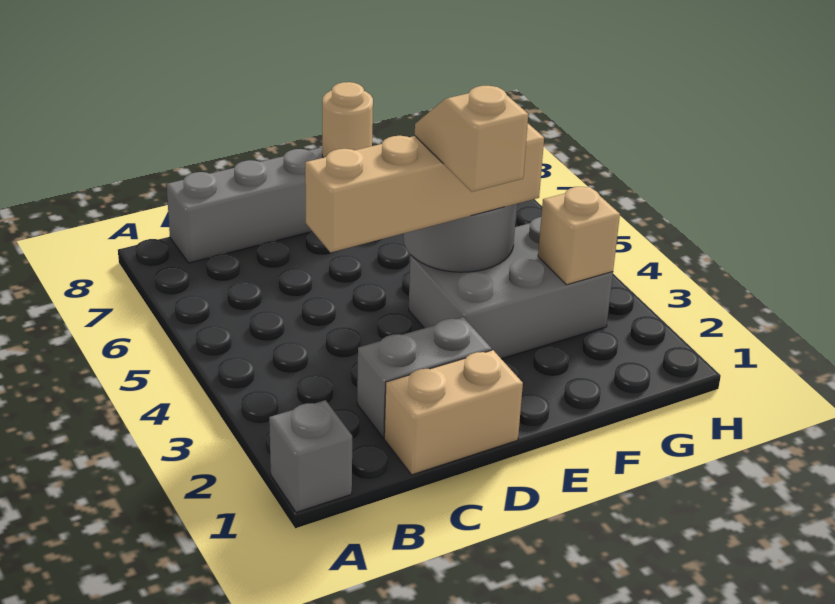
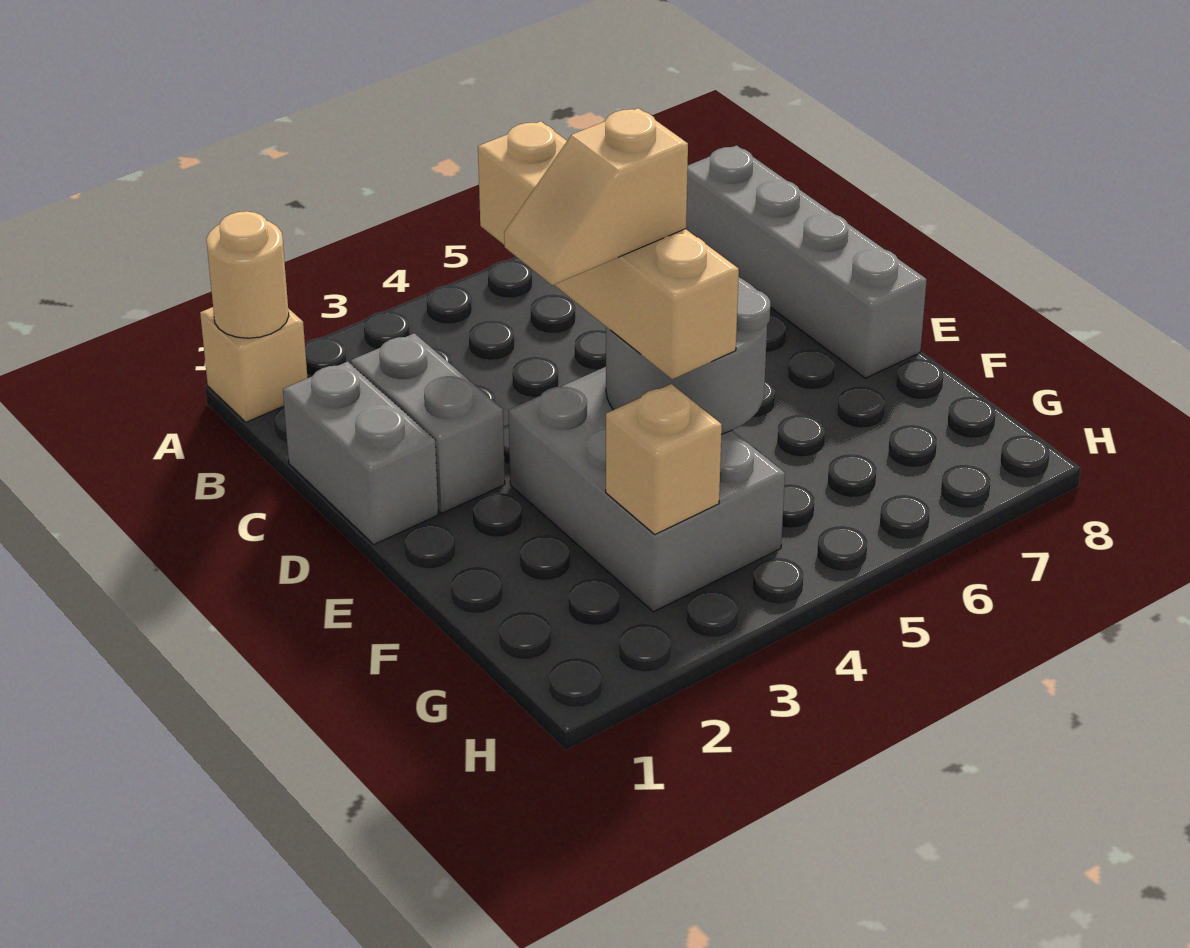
grey 1x1 brick [269,400,352,512] -> tan 1x1 brick [200,307,307,422]
tan 1x2 brick [384,350,523,475] -> grey 1x2 brick [283,361,438,544]
tan 1x2 slope [415,86,528,192] -> tan 1x2 slope turned to [504,108,688,285]
tan 1x1 round brick [322,82,373,158] -> tan 1x1 round brick moved to [206,211,289,338]

